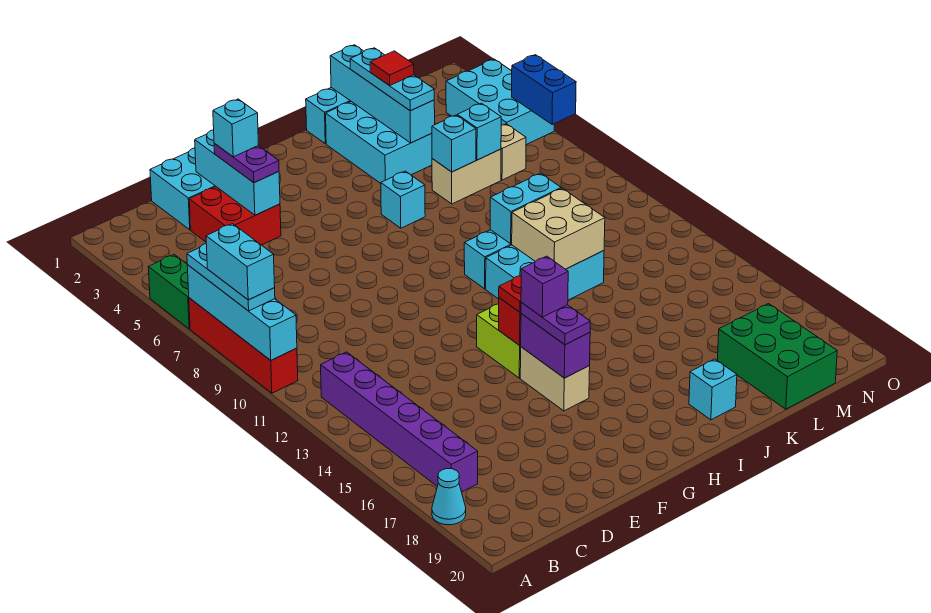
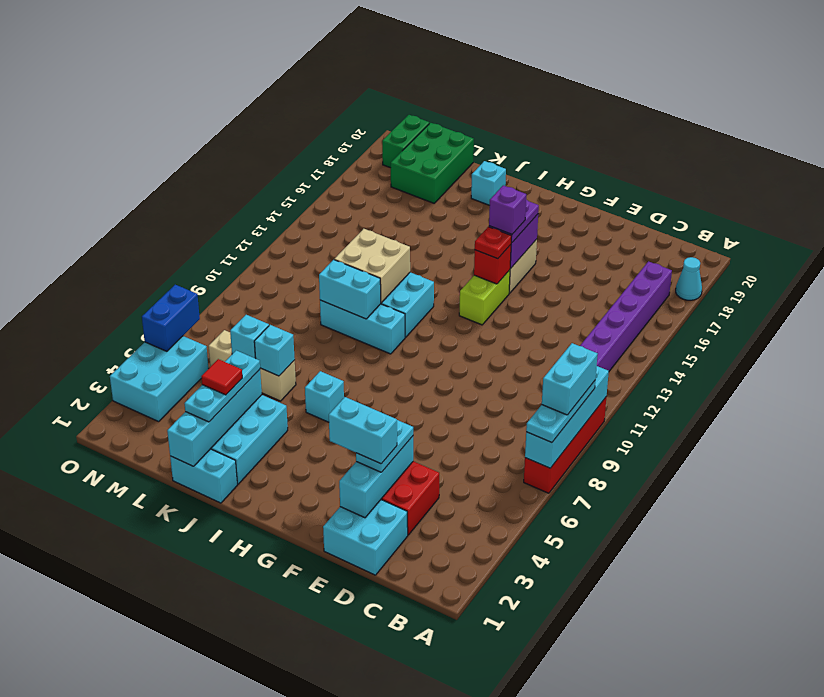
green 1x2 brick [148,255,190,329] -> green 1x2 brick moved to [382,115,429,168]
purple 1x2 plate [214,144,279,183] -> cyan 1x2 plate [356,420,413,472]
cyan 1x1 brick [213,99,259,157] -> cyan 1x2 brick [329,397,397,464]

